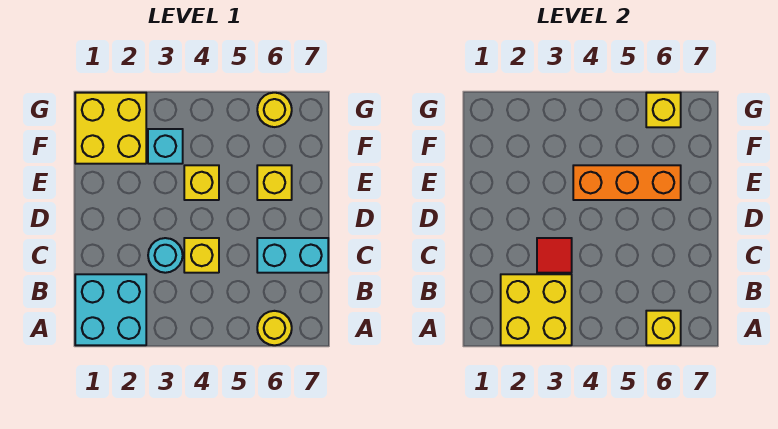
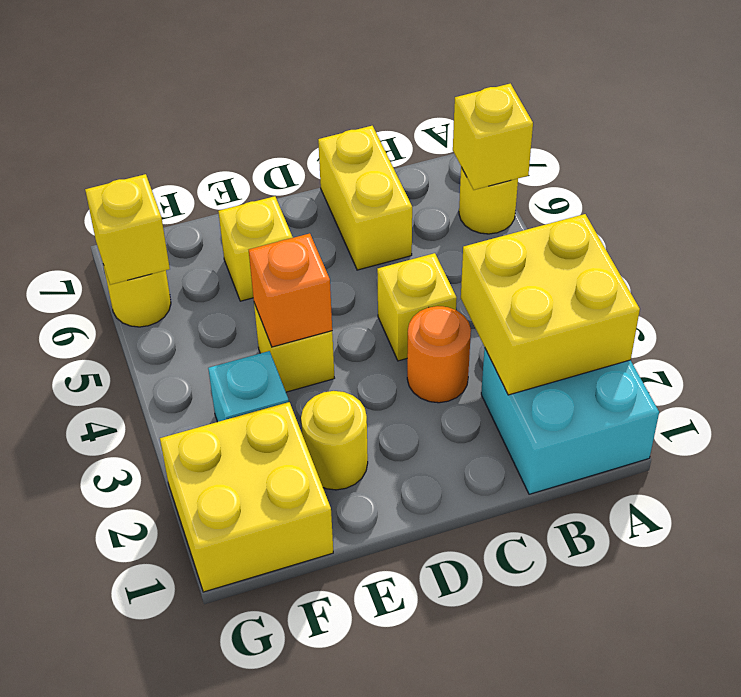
cyan 1x1 round brick [148,238,183,273] -> orange 1x1 round brick [407,306,471,403]
red 1x1 tile [537,238,572,273] -> none
cyan 1x2 brick [257,238,328,273] -> yellow 1x2 brick [318,126,412,270]
none -> yellow 1x1 round brick [301,391,368,490]
orange 1x3 brick [573,165,681,200] -> orange 1x1 brick [249,234,332,347]

